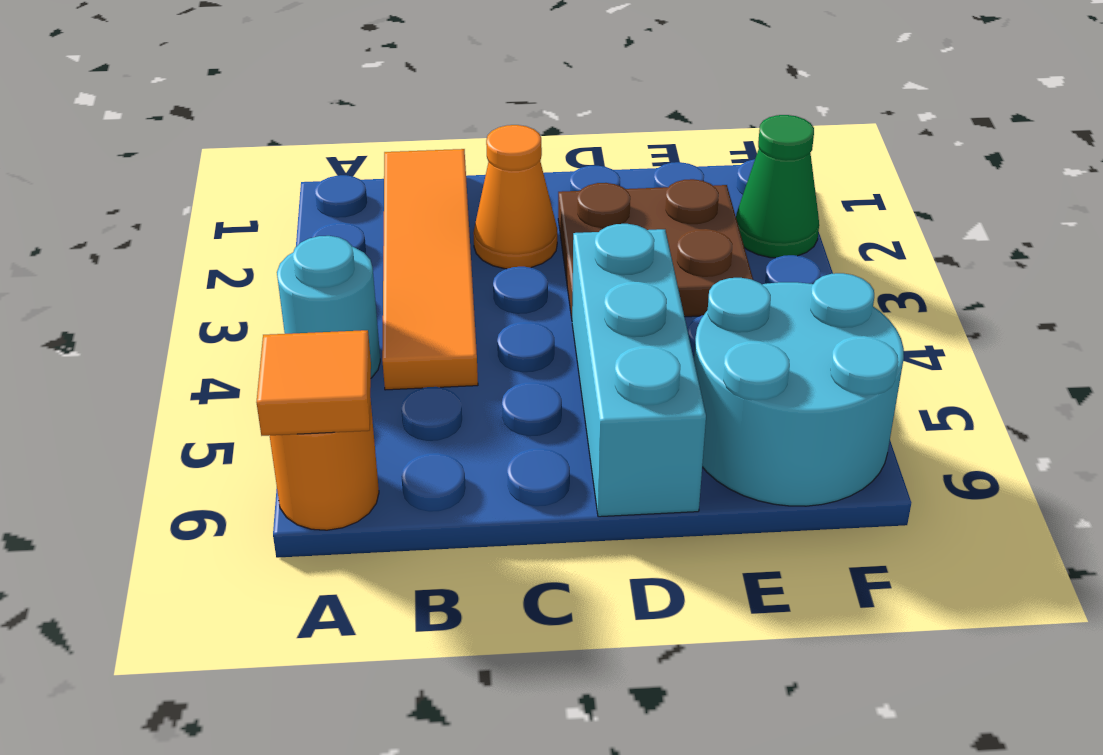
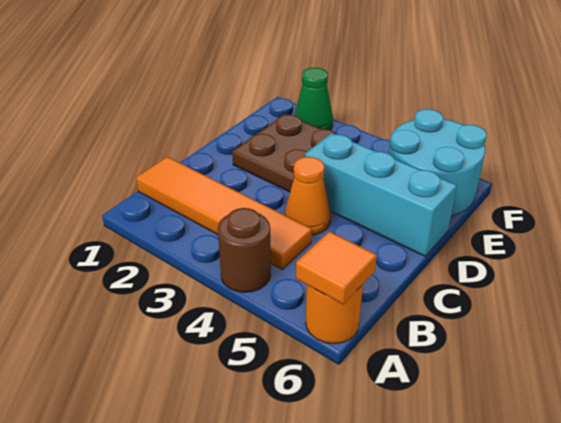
cyan 1x1 round brick [277,236,380,378] -> brown 1x1 round brick [218,208,271,292]
orange 1x1 cone [473,125,557,269] -> orange 1x1 cone moved to [285,157,331,235]

